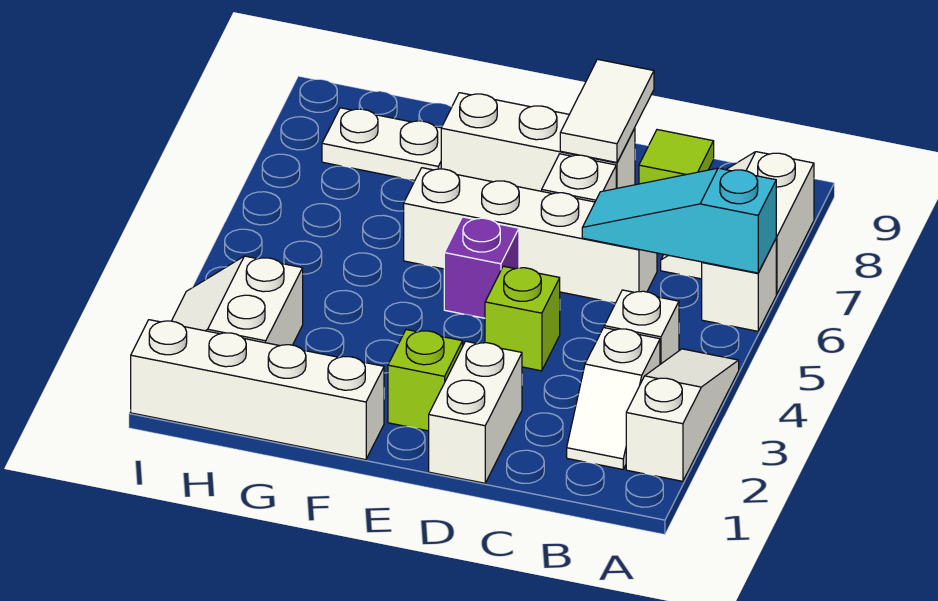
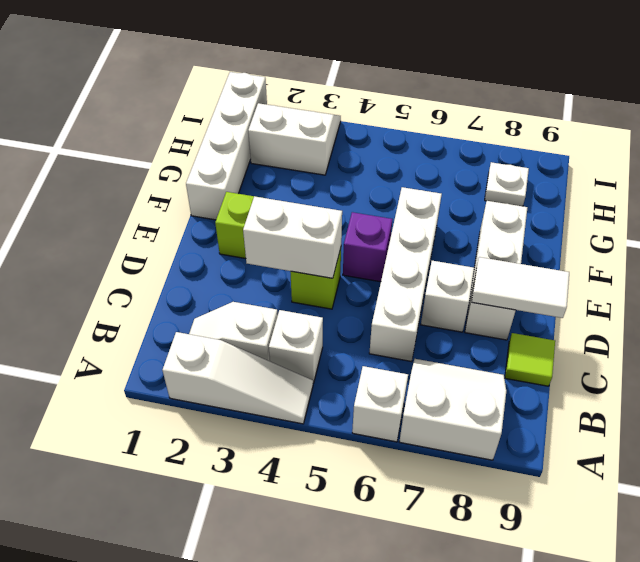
cyan 1x3 slope [582,168,776,273] -> none
white 1x2 brick [429,341,522,483] -> white 1x2 brick moved to [243,196,342,278]
white 1x2 plate [322,108,441,181] -> white 1x1 plate [485,162,529,206]

